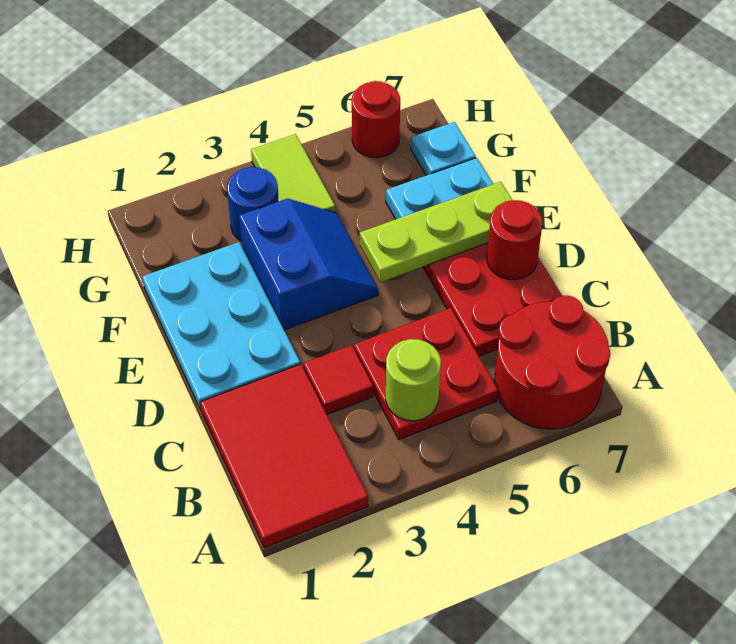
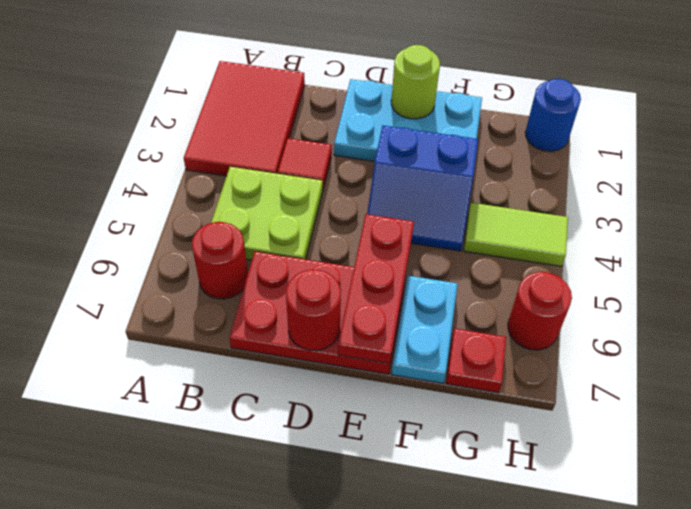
red 2x3 tile [200,364,368,548] -> red 2x3 tile turned to [184,61,305,176]
red 2x2 round brick [494,296,610,429] -> red 1x1 round brick [192,222,248,299]
red 2x2 plate [354,308,498,439] -> lime 2x2 plate [211,167,323,260]
lime 1x1 round brick [386,339,441,421] -> lime 1x1 round brick moved to [391,45,440,119]
lime 1x3 plate [360,182,512,282] -> red 1x3 plate [338,214,414,364]
blue 1x1 round brick [227,167,279,241] -> blue 1x1 round brick moved to [525,79,581,151]
cyan 1x1 plate [411,122,476,175] -> red 1x1 plate [446,329,506,393]

